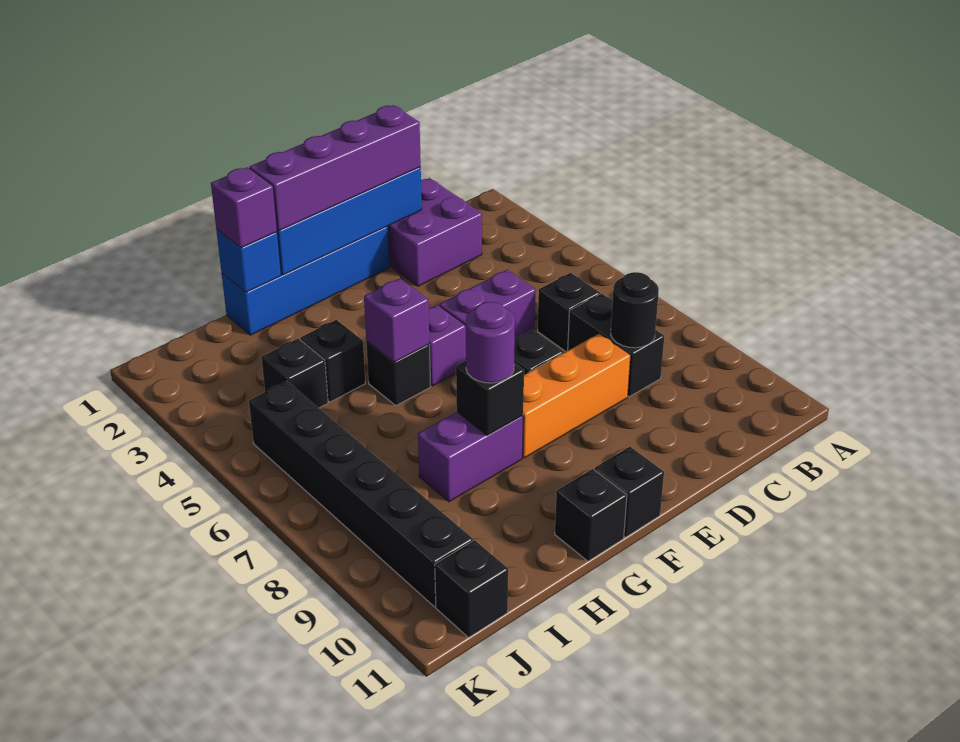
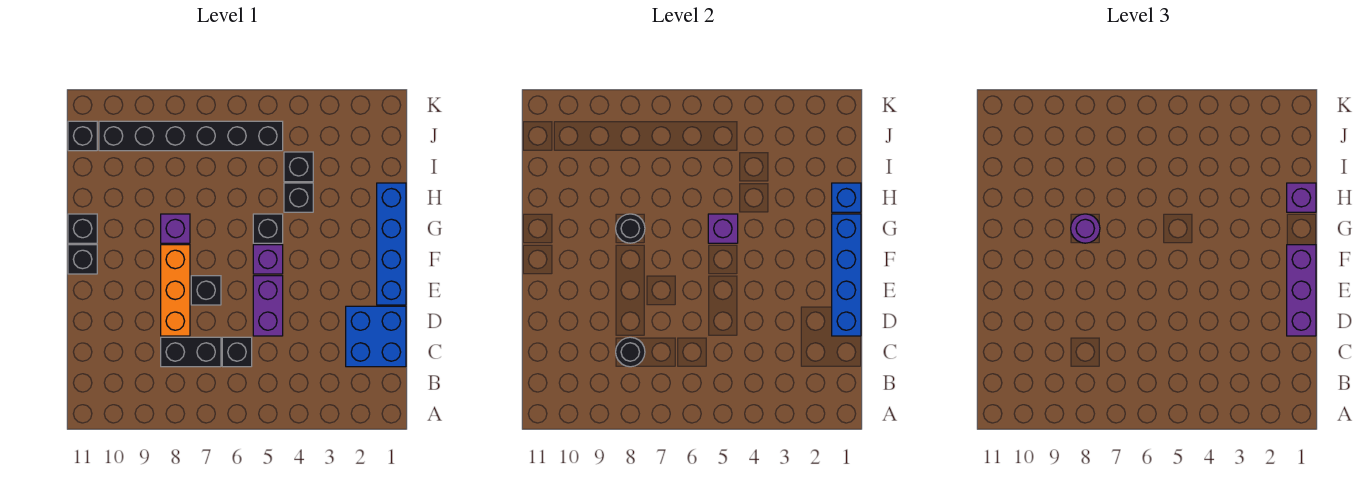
purple 2x2 brick [388,178,482,286] -> blue 2x2 brick [346,306,406,367]
purple 1x4 brick [250,105,421,230] -> purple 1x3 brick [1287,245,1316,336]
purple 1x2 brick [418,412,523,502] -> purple 1x1 brick [161,214,190,243]
black 1x1 brick [456,361,524,435] -> black 1x1 round brick [616,214,645,243]

